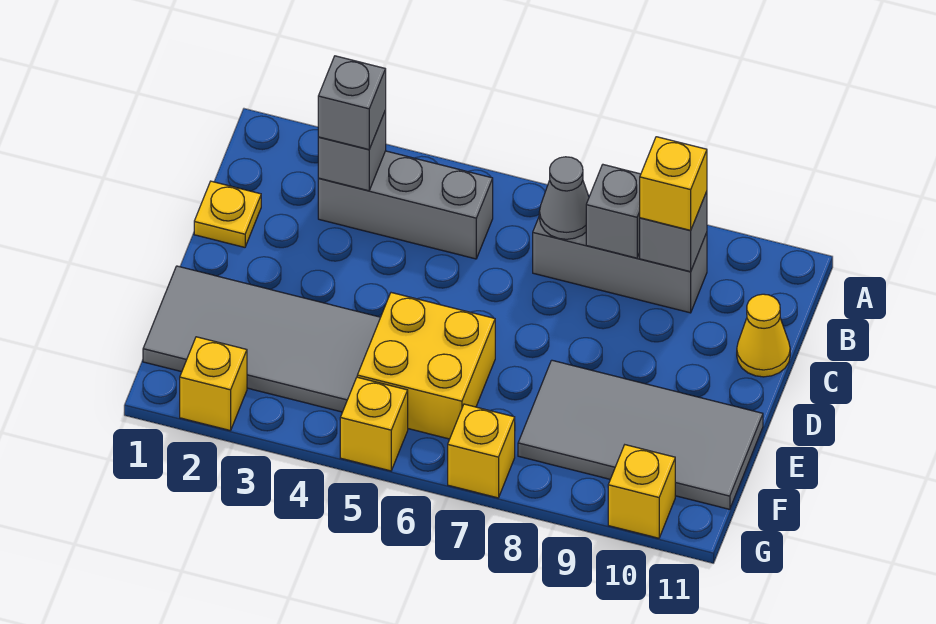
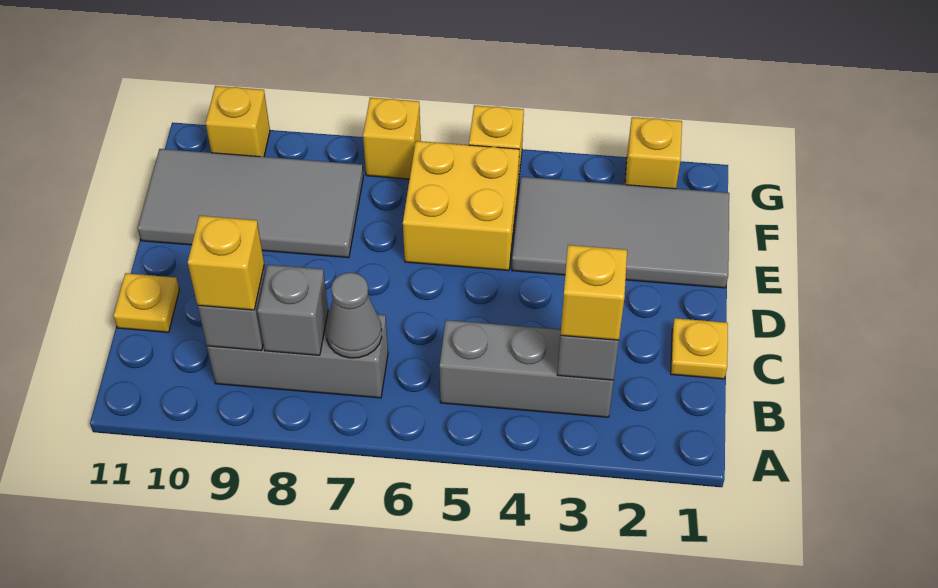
grey 1x1 brick [318,56,386,150] -> yellow 1x1 brick [561,245,627,340]
yellow 1x1 cone [737,294,790,377] -> yellow 1x1 plate [113,273,179,332]

